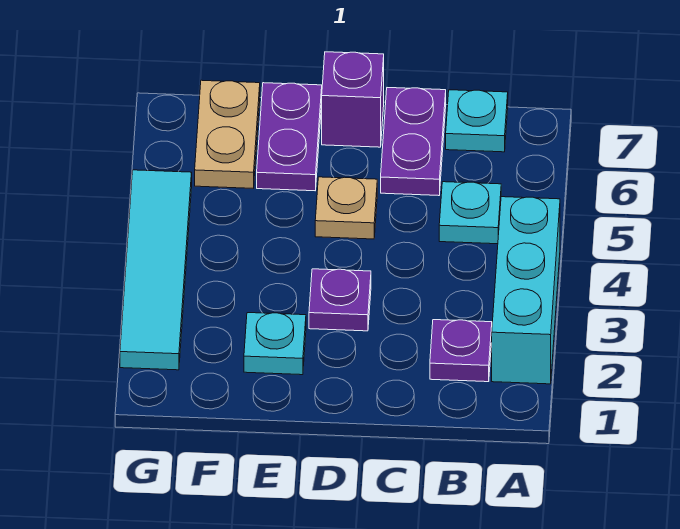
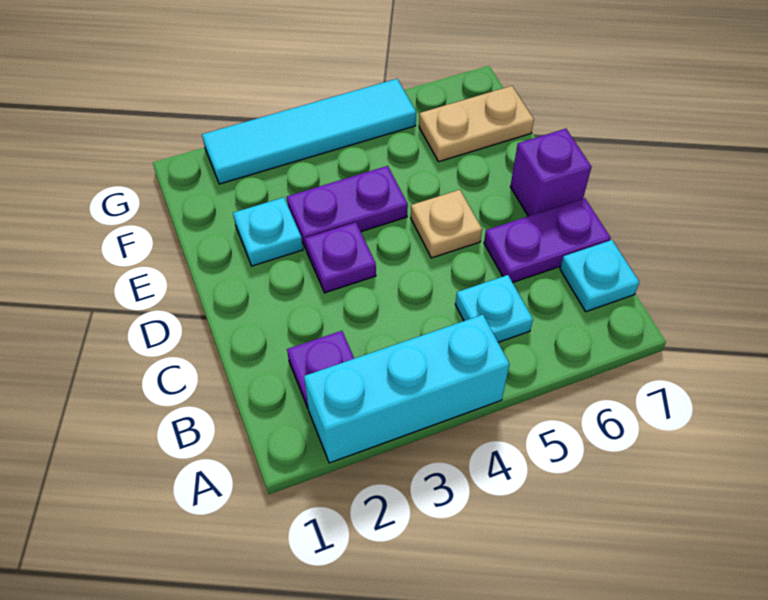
purple 1x2 plate [257,83,322,191] -> purple 1x2 plate moved to [287,166,408,249]

